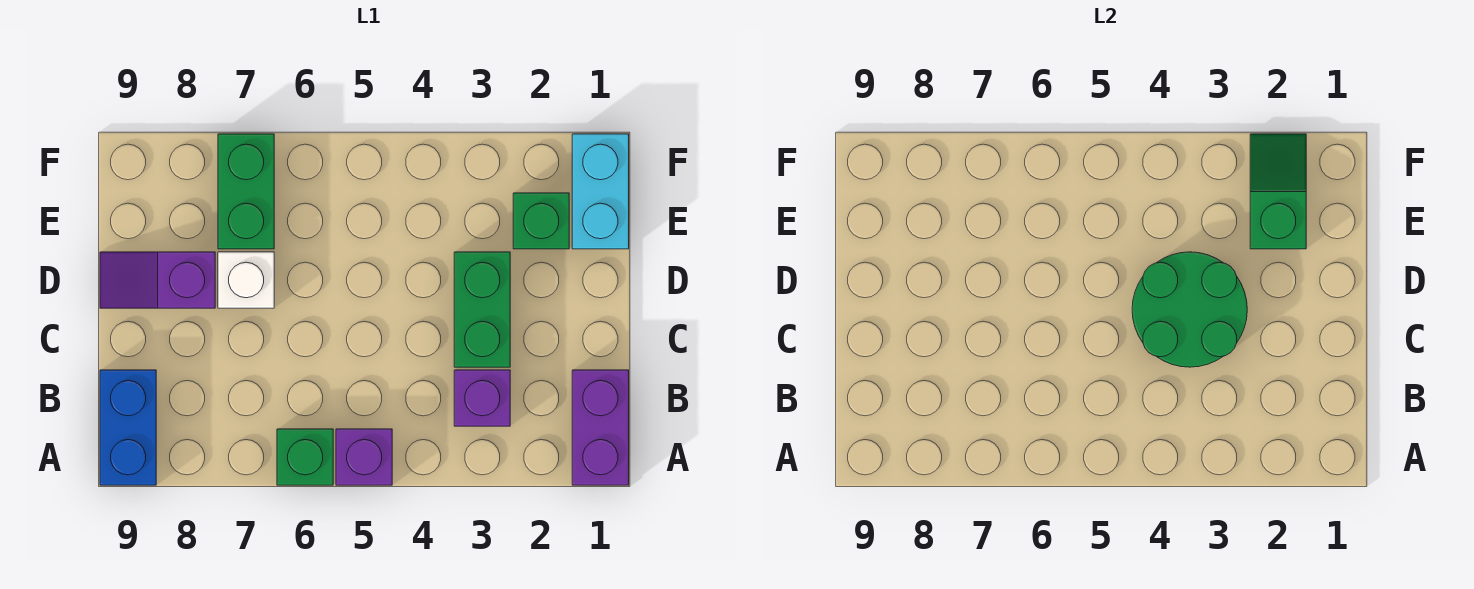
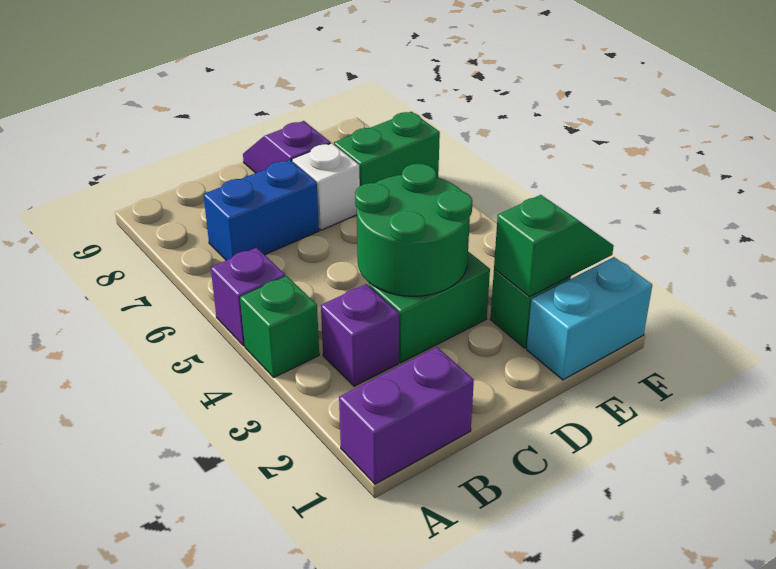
green 1x1 brick [277,429,333,485] -> green 1x1 brick moved to [240,276,319,377]
blue 1x2 brick [100,370,156,485] -> blue 1x2 brick moved to [203,160,319,260]

